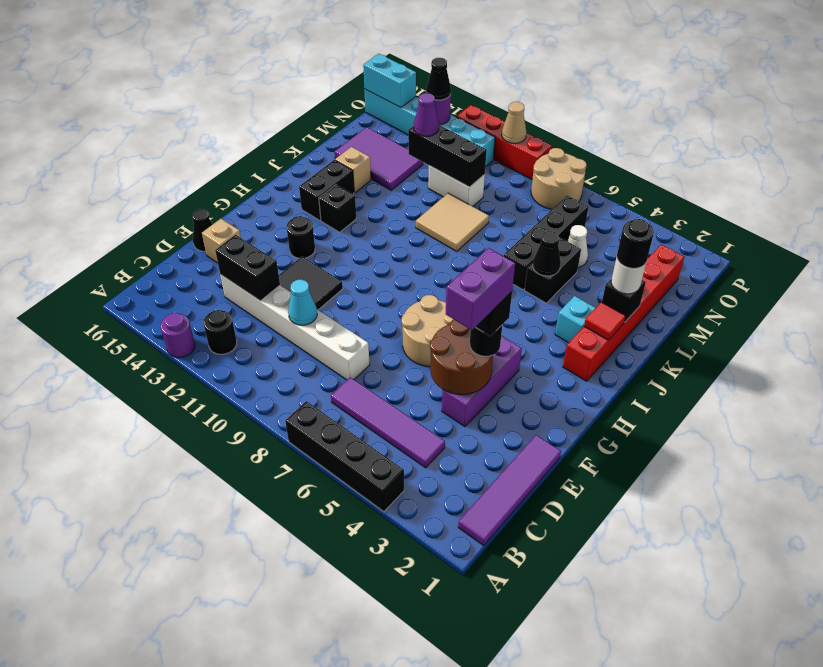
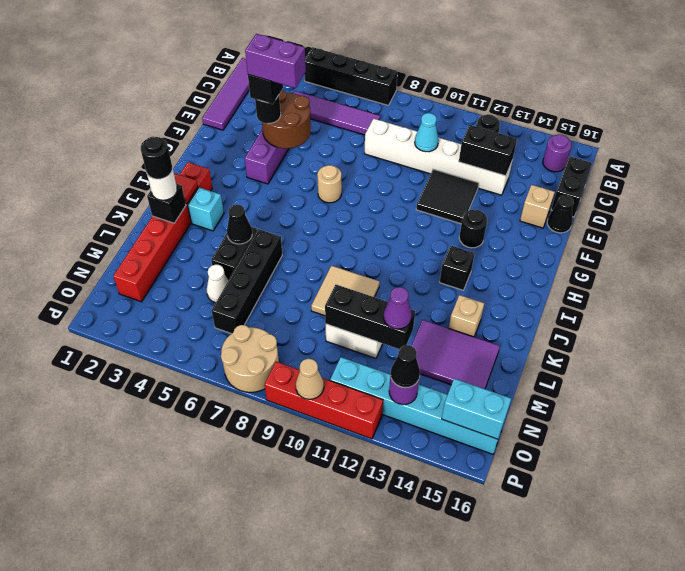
purple 1x1 round brick [160,313,195,358] -> purple 1x1 round brick moved to [543,135,572,172]
purple 1x2 brick [446,248,515,330] -> purple 1x2 brick turned to [245,34,306,88]
tan 2x2 round brick [402,295,453,367] -> tan 1x1 round brick [317,165,342,203]
black 1x2 brick [299,160,354,220] -> black 1x2 brick moved to [551,156,592,217]

